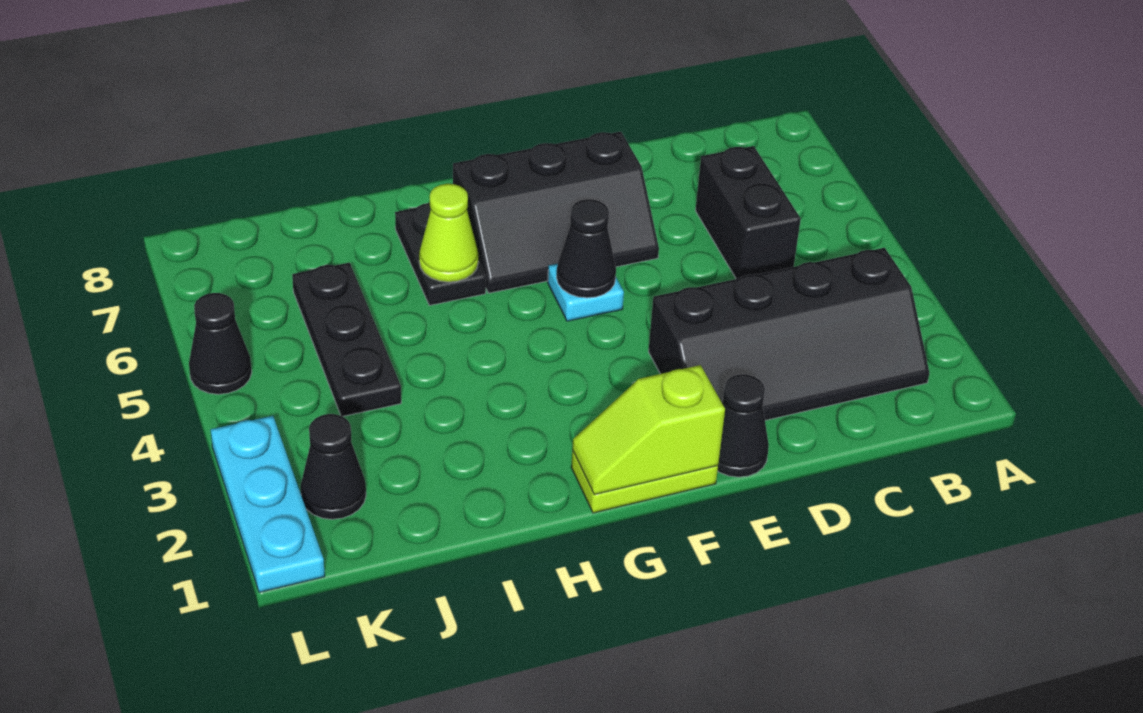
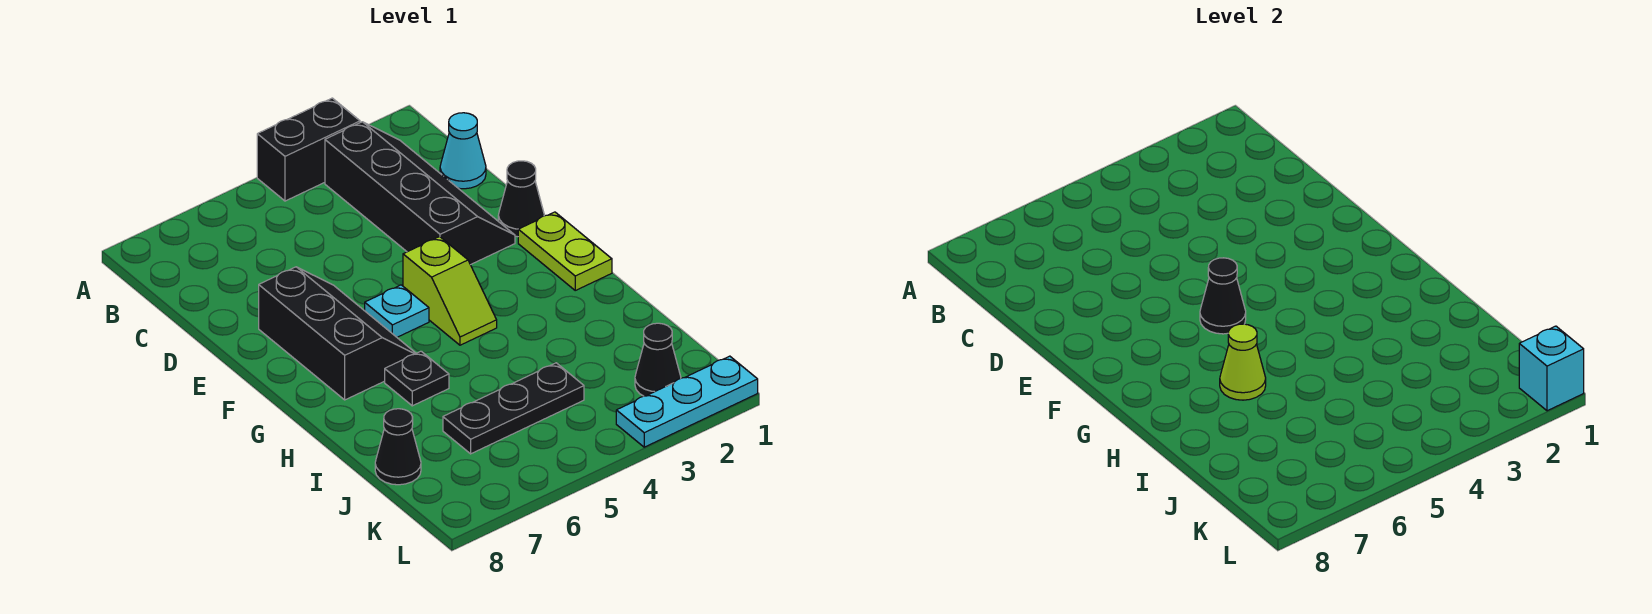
none -> cyan 1x1 cone [440,113,486,189]
black 1x2 brick [695,146,801,279] -> black 1x2 brick moved to [257,98,360,201]
lime 1x2 slope [572,365,725,495] -> lime 1x2 slope moved to [403,237,497,345]
black 1x2 plate [395,203,486,305] -> black 1x1 plate [385,351,449,406]
none -> cyan 1x1 brick [1519,326,1584,411]
black 1x1 cone [189,293,252,394] -> black 1x1 cone moved to [375,409,421,485]

